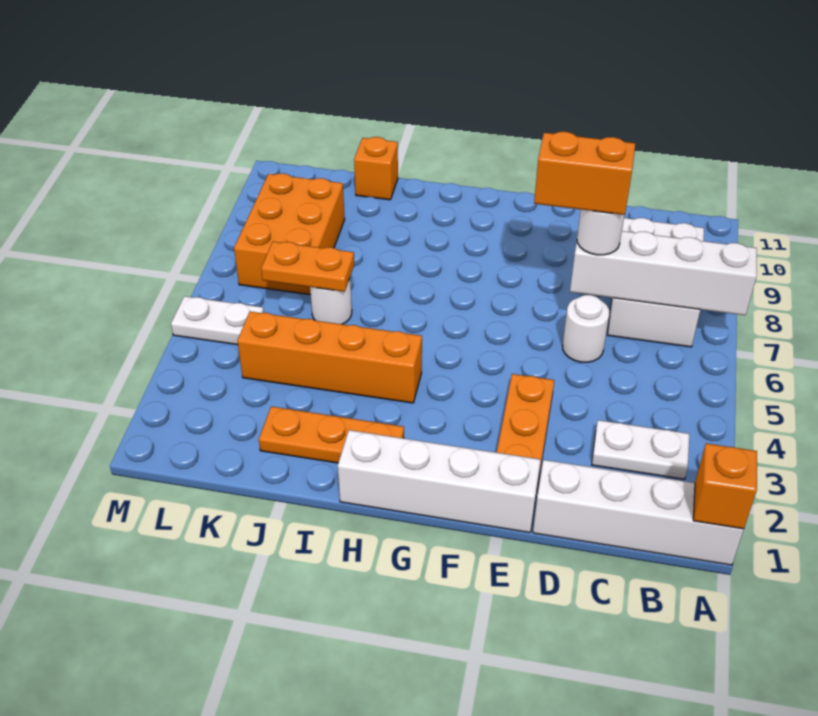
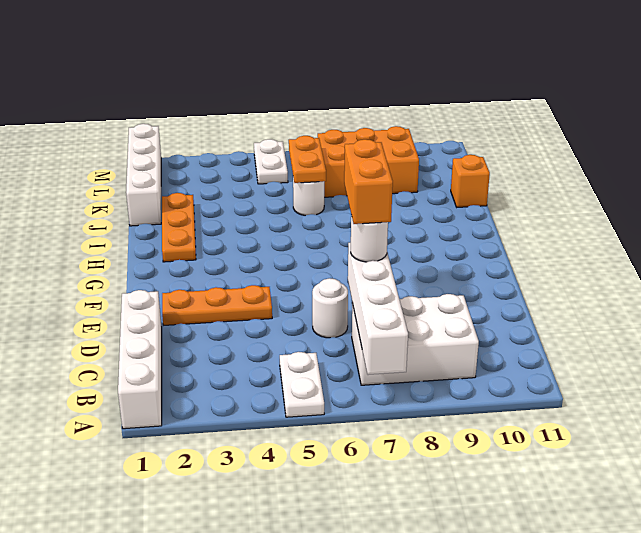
orange 1x1 brick [693,443,757,529] -> none
white 1x2 plate [592,420,689,479] -> white 1x2 plate moved to [280,352,324,417]
white 1x4 brick [338,430,541,533] -> white 1x4 brick moved to [126,124,161,226]
orange 1x4 brick [237,312,422,403] -> none

